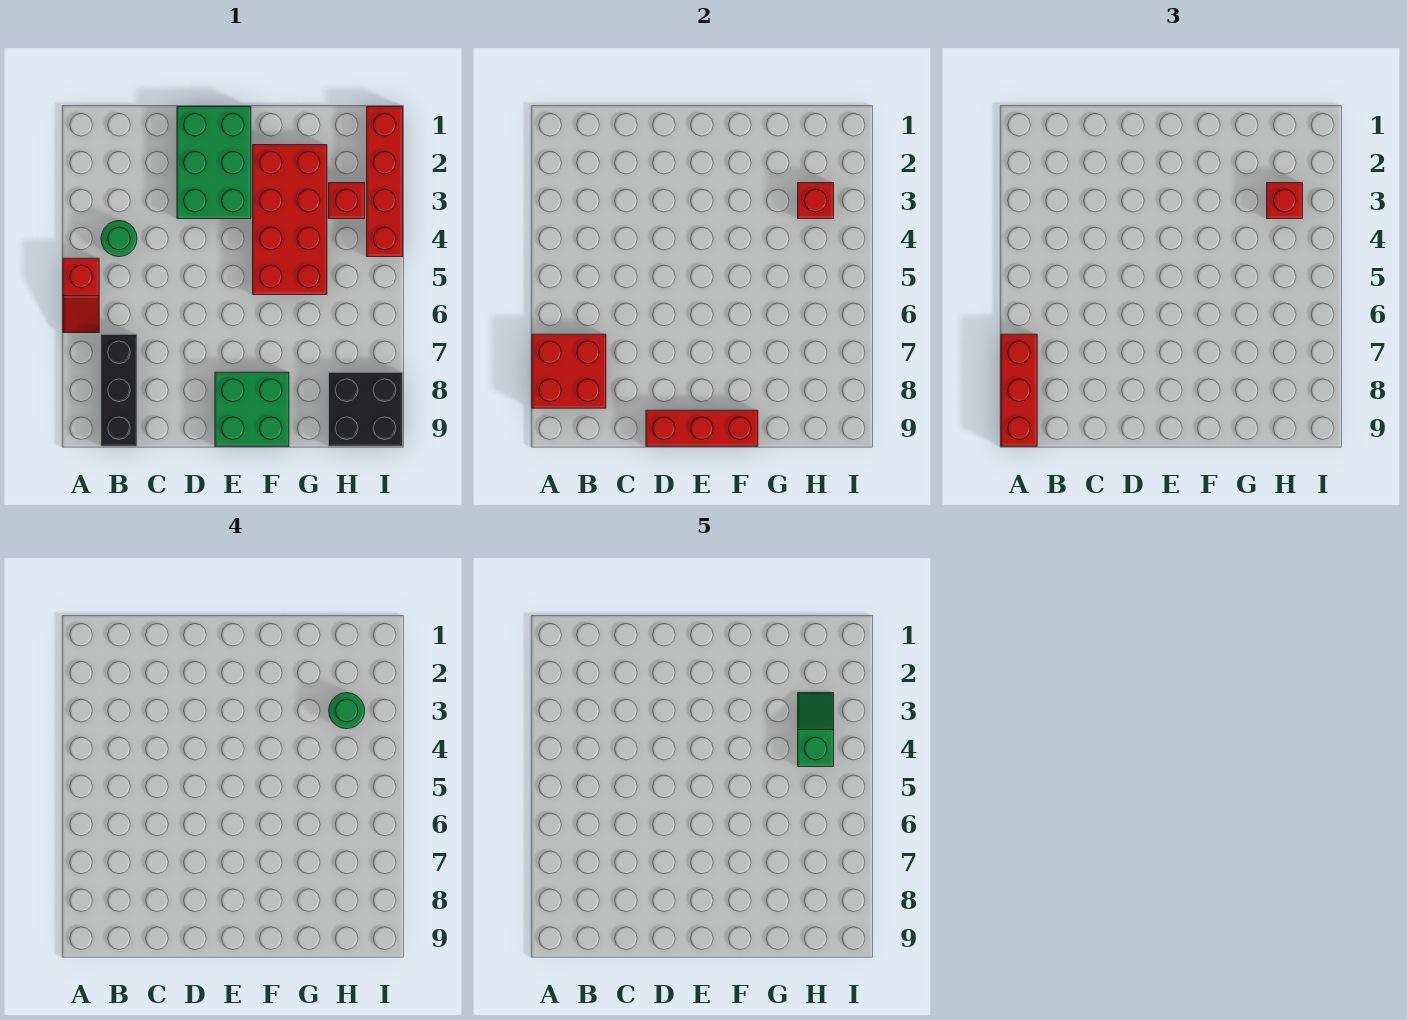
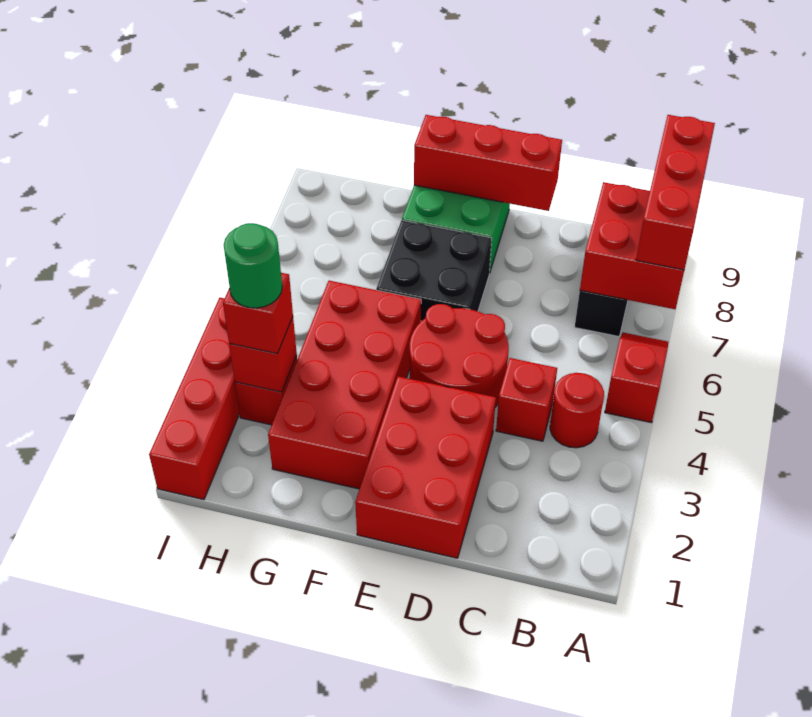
green 1x1 round brick [101,221,137,257] -> red 1x1 round brick [550,373,604,448]
none -> red 1x1 brick [496,358,557,441]
green 2x3 brick [177,107,251,219] -> red 2x3 brick [355,376,496,558]
none -> red 2x2 round brick [409,304,509,407]
green 1x2 slope [798,693,834,767] -> none
black 2x2 brick [329,372,403,446] -> black 2x2 brick moved to [376,220,492,321]

